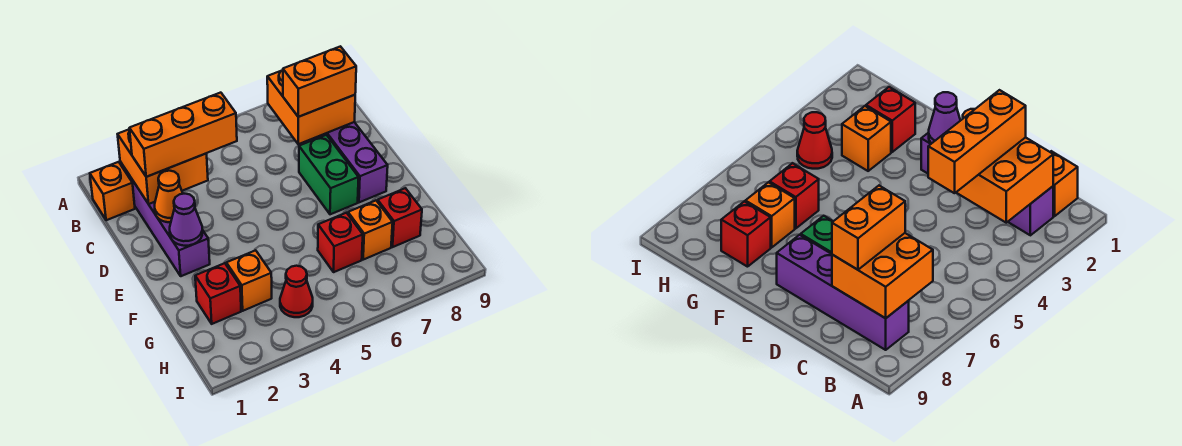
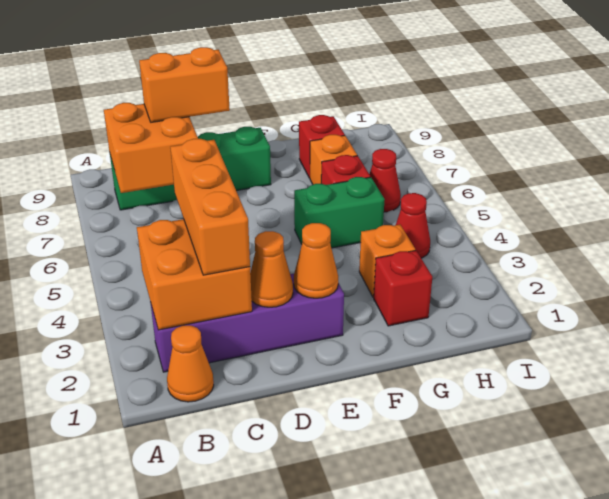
orange 1x1 brick [90,162,135,220] -> orange 1x1 cone [167,325,214,402]
purple 1x4 brick [312,122,388,202] -> green 1x4 brick [110,127,271,210]
orange 1x2 brick [283,46,356,117] -> orange 1x2 brick turned to [139,47,230,122]
green 1x2 brick [299,135,359,214] -> green 1x2 brick moved to [294,177,385,248]
purple 1x1 cone [170,194,203,246] -> orange 1x1 cone [294,223,338,298]
none -> red 1x1 cone [369,149,401,212]

